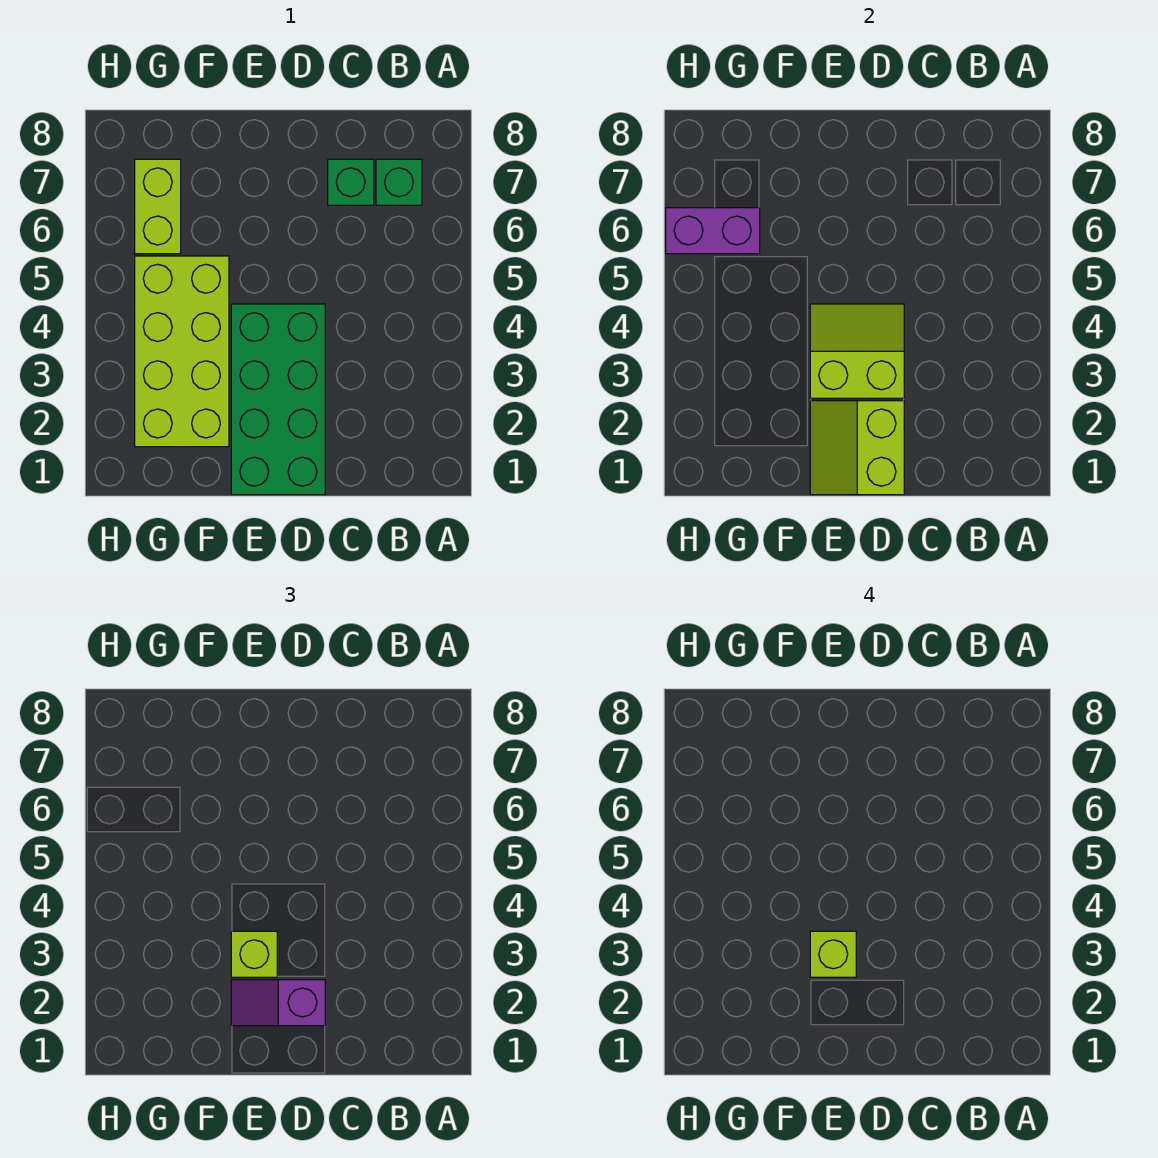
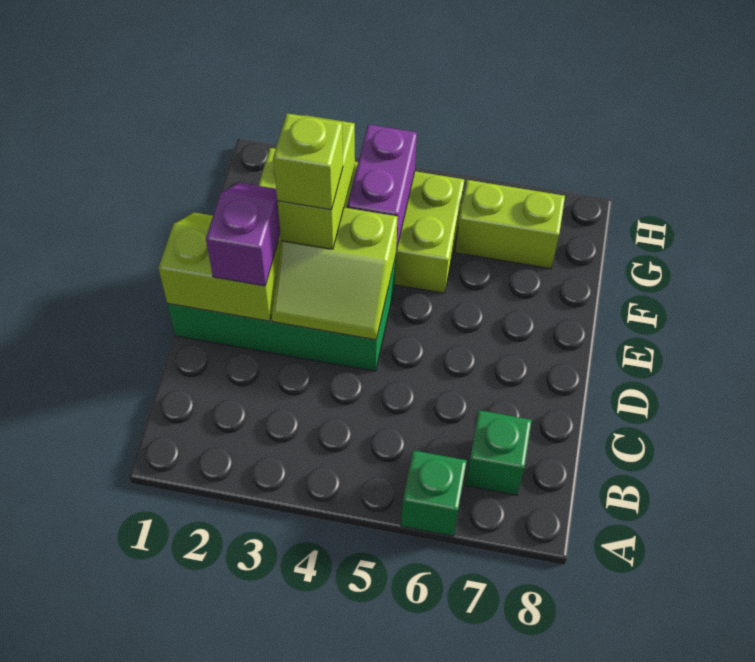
green 1x1 brick [328,159,374,205] -> green 1x1 brick moved to [401,450,467,536]
lime 2x2 slope [810,304,904,398] -> lime 2x2 slope turned to [272,208,398,340]
lime 1x1 brick [231,931,277,977] -> lime 1x2 brick [277,115,355,249]
purple 1x2 brick [666,208,760,254] -> purple 1x2 brick moved to [347,125,417,251]

